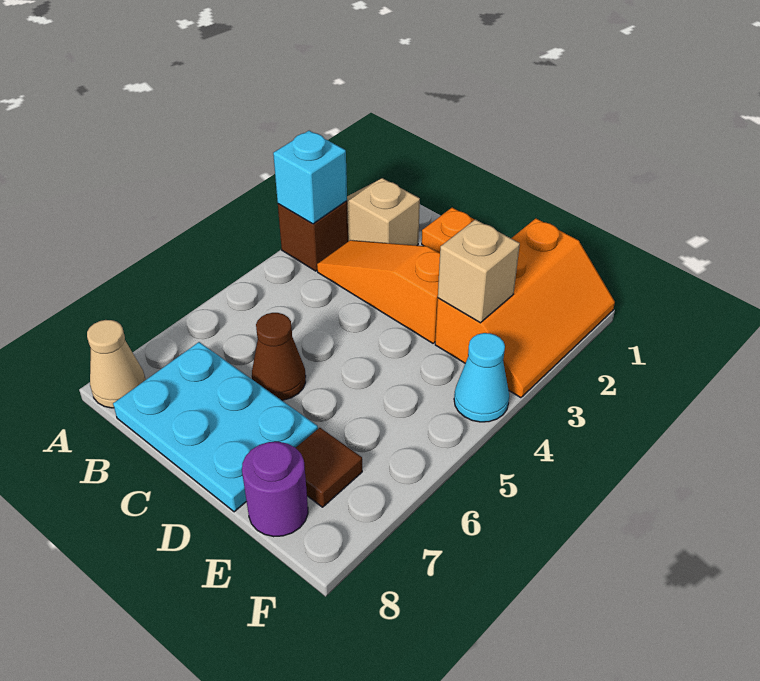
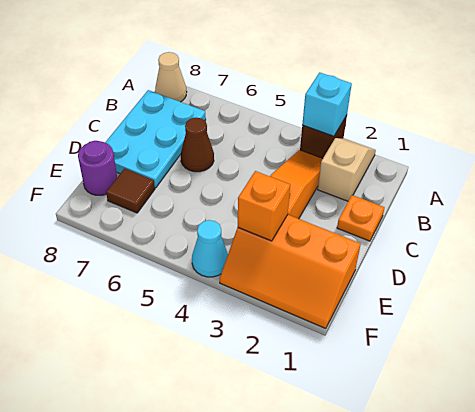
tan 1x1 brick [438,219,520,323] -> orange 1x1 brick [238,171,290,241]

